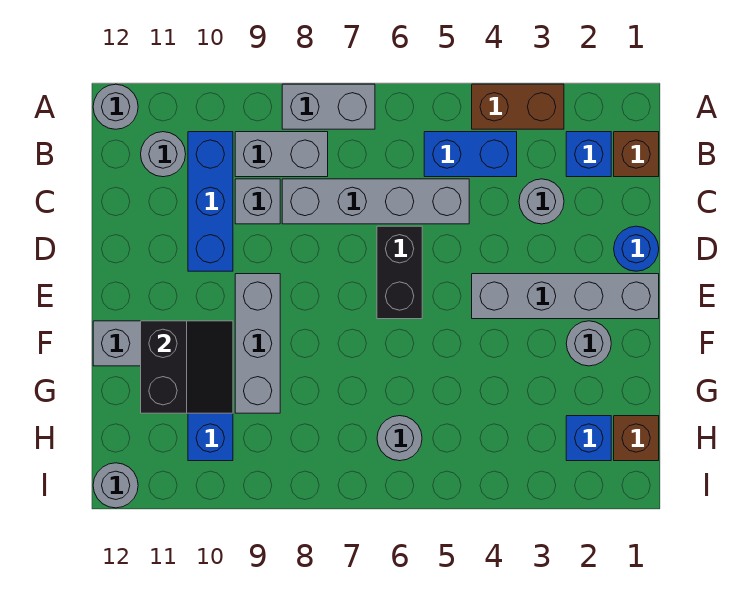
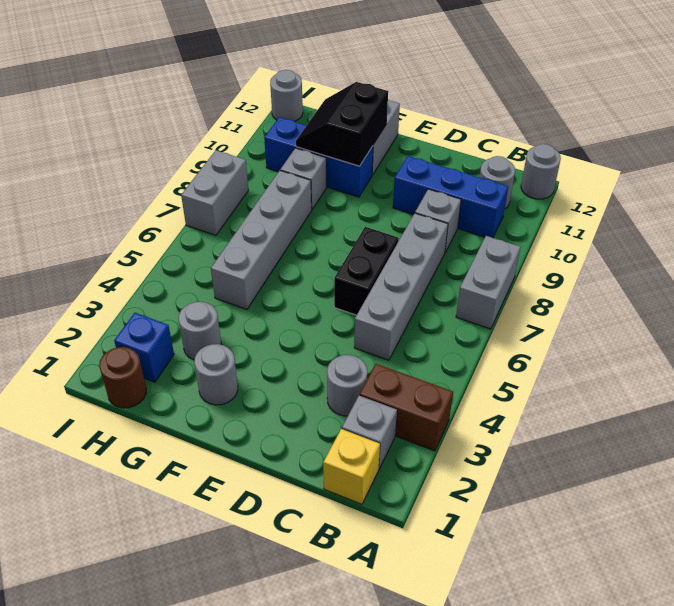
brown 1x2 brick [472,84,564,129] -> brown 1x2 brick turned to [360,364,453,451]
brown 1x1 brick [614,132,659,177] -> yellow 1x1 brick [323,429,380,504]
blue 1x1 brick [566,132,611,177] -> grey 1x1 brick [342,396,397,469]
blue 1x2 brick [424,132,517,177] -> none
grey 1x2 brick [235,132,328,177] -> grey 1x2 brick moved to [181,150,248,235]
blue 1x1 round brick [614,226,659,271] -> none
black 1x2 brick [377,226,422,319] -> black 1x2 brick turned to [334,227,399,315]
grey 1x4 brick [472,274,659,319] -> grey 1x4 brick moved to [211,171,312,309]
grey 1x3 brick [235,274,280,413] -> grey 1x1 brick [280,148,326,209]
black 2x2 slope [141,321,233,413] -> black 2x2 slope turned to [296,82,388,166]
brown 1x1 brick [614,416,659,461] -> brown 1x1 round brick [99,347,147,408]
grey 1x1 round brick [377,416,422,461] -> grey 1x1 round brick moved to [178,302,221,360]

